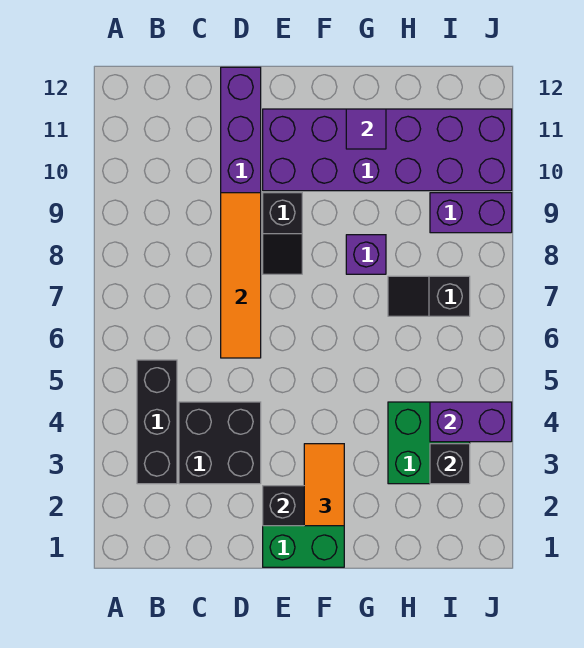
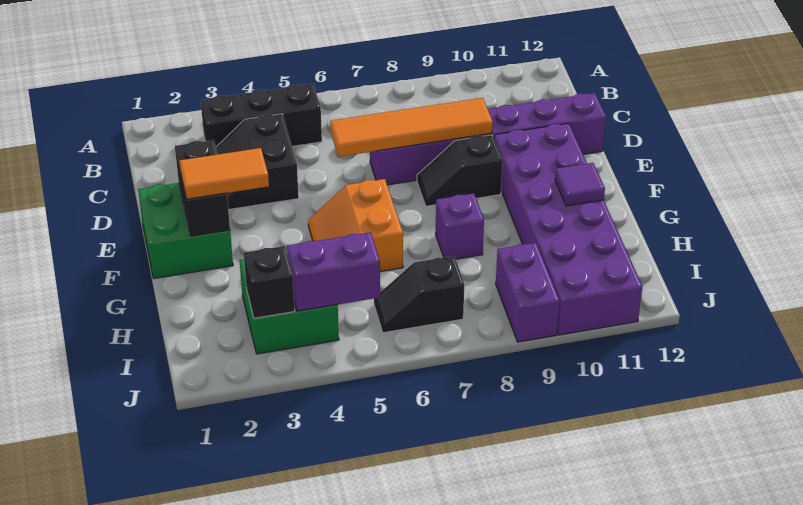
black 2x2 brick [179,402,261,484] -> black 2x2 slope [216,114,299,210]
none -> orange 2x2 slope [308,179,403,272]
black 1x2 slope [388,276,470,316] -> black 1x2 slope turned to [374,256,464,333]
purple 1x2 brick [430,402,512,442] -> purple 1x2 brick turned to [287,232,380,311]

